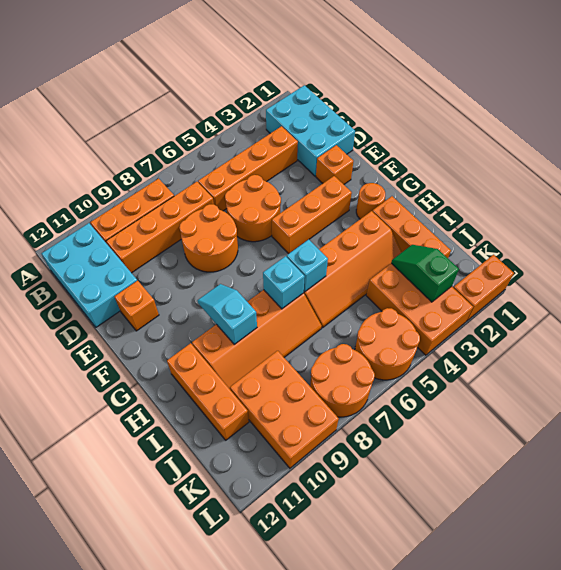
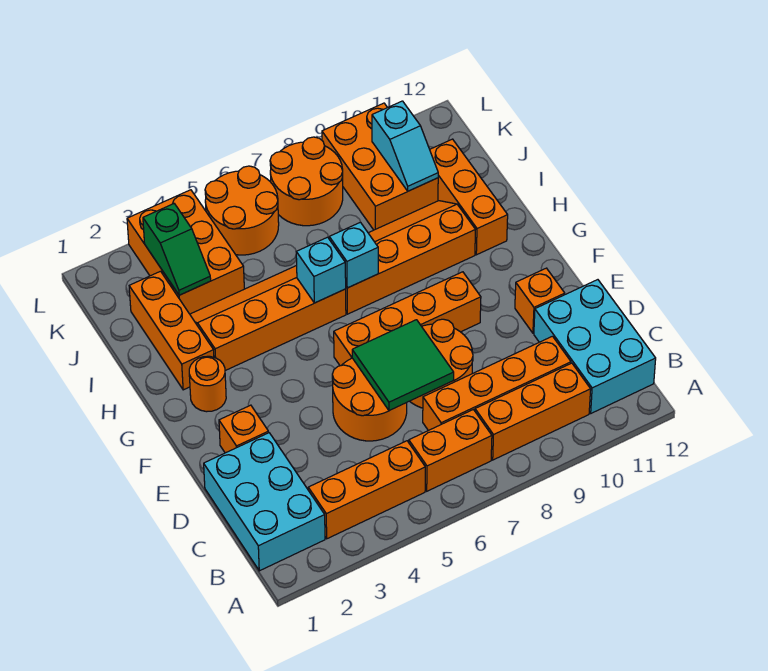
orange 1x4 brick [198,126,298,211] -> orange 1x4 brick moved to [334,272,481,366]
none -> green 2x2 tile [352,320,454,411]
orange 1x3 brick [272,176,352,254] -> orange 1x3 brick moved to [308,441,425,539]
cyan 1x2 slope [198,284,257,344] -> cyan 1x2 slope moved to [372,101,438,191]
orange 1x2 brick [453,255,514,321] -> orange 1x2 brick moved to [409,410,492,491]

